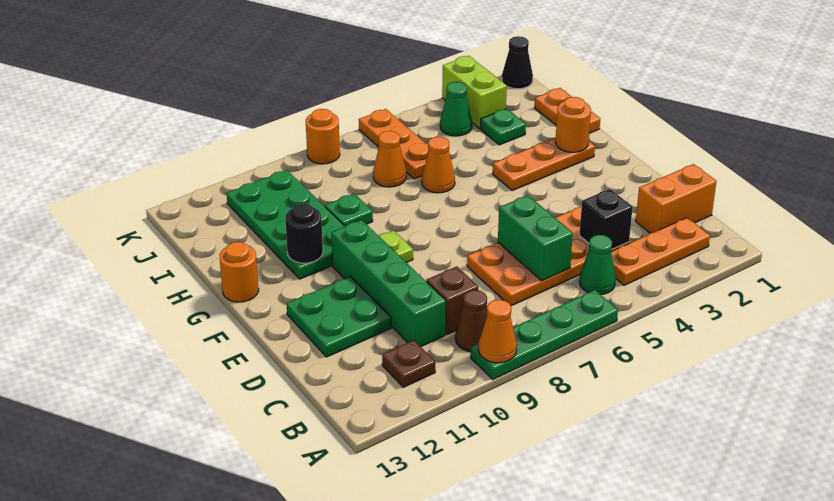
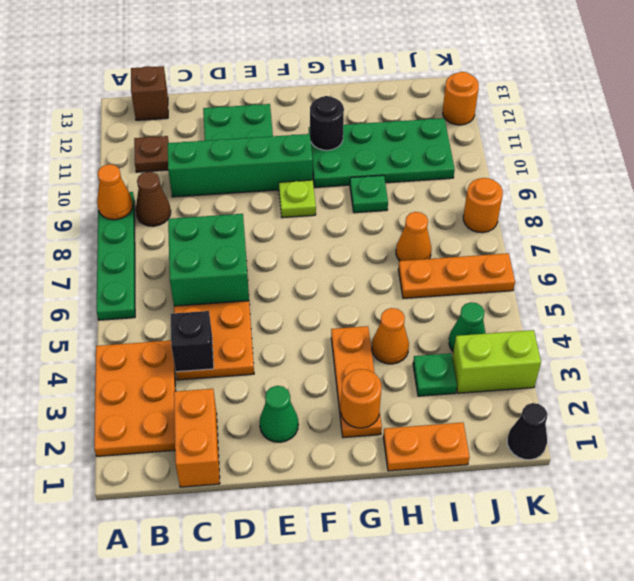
orange 1x3 plate [611,218,710,285] -> orange 2x3 plate [94,340,176,456]
green 1x1 cone [579,235,616,294] -> green 1x1 cone moved to [260,386,298,442]
green 1x2 brick [498,195,573,281] -> green 2x2 brick [168,214,249,306]
brown 1x1 brick [426,266,478,335] -> brown 1x1 brick moved to [131,66,168,120]
orange 1x1 round brick [219,242,259,302] -> orange 1x1 round brick moved to [443,72,479,125]
orange 1x1 cone [422,137,455,193] -> orange 1x1 cone moved to [372,308,409,364]

